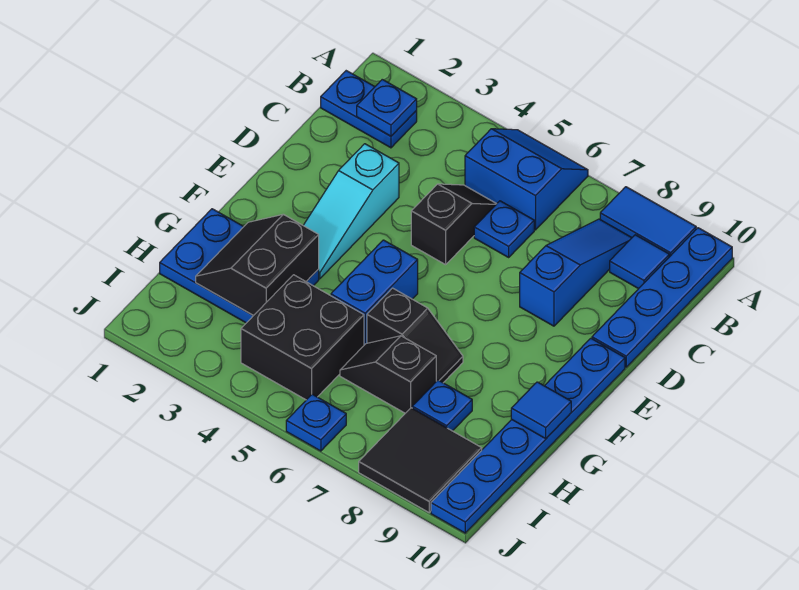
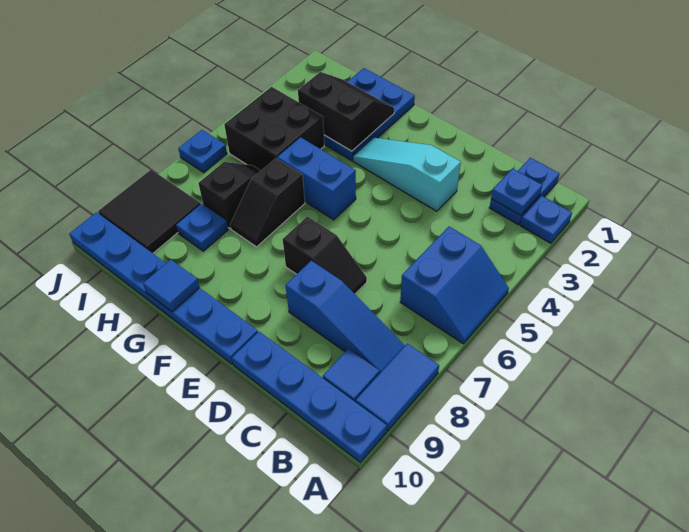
black 1x2 slope [411,184,496,265] -> black 1x2 slope moved to [283,216,367,294]
blue 1x1 plate [474,201,534,257] -> blue 1x1 plate moved to [520,196,572,243]

